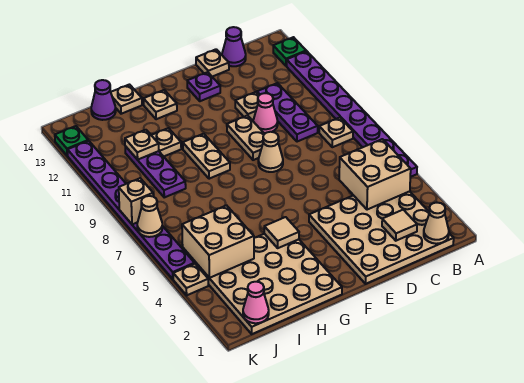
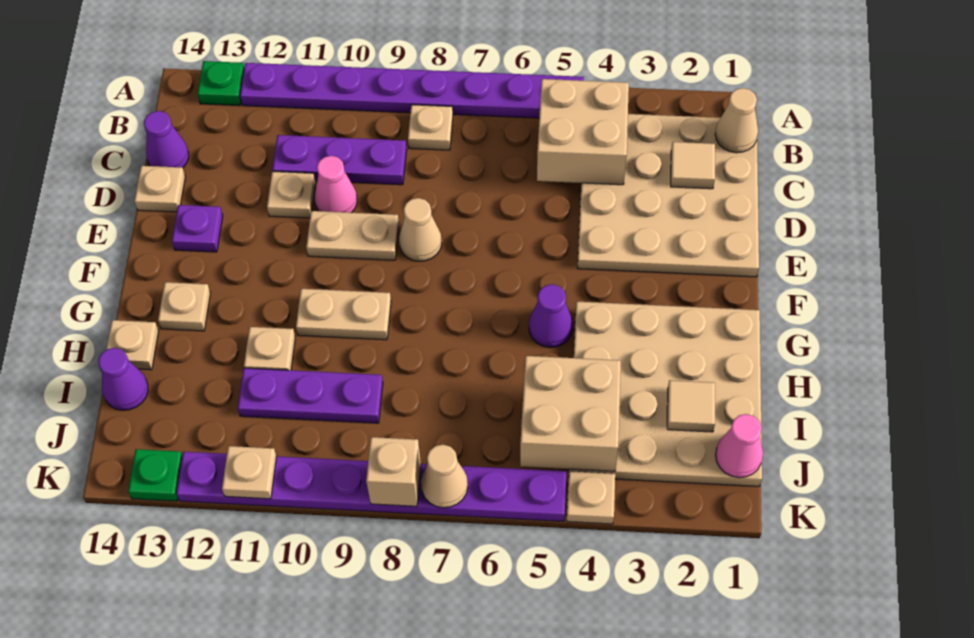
tan 1x1 tile [264,217,299,248] -> tan 1x1 tile moved to [667,380,715,432]
none -> purple 1x1 cone [529,284,573,347]
tan 1x1 plate [125,130,159,160] -> tan 1x1 plate moved to [222,446,276,499]

